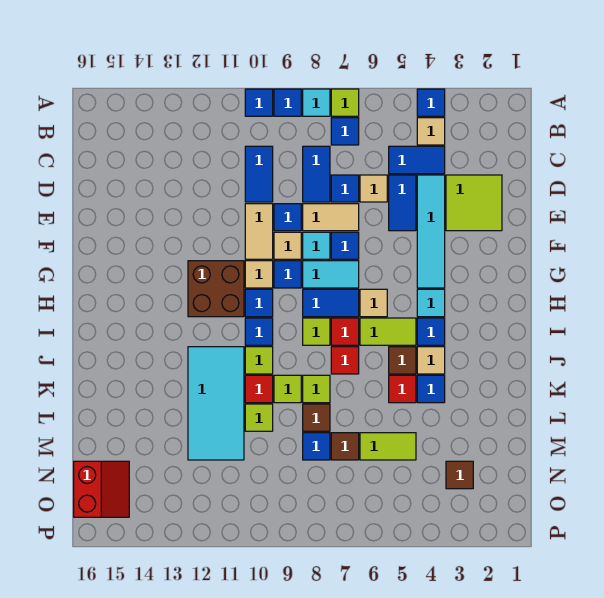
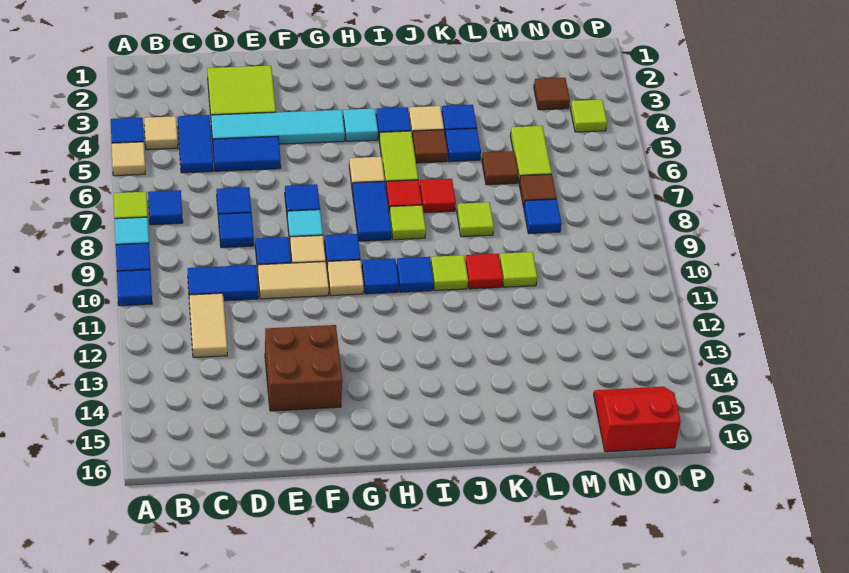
blue 1x2 tile [303,146,330,202] -> blue 1x1 tile [219,213,254,248]
tan 1x1 tile [360,175,387,202] -> tan 1x1 tile moved to [112,142,145,176]
tan 1x2 tile [303,204,359,231] -> tan 1x2 tile moved to [189,293,227,358]
cyan 1x2 tile [303,261,359,288] -> none
brown 2x2 brick [188,261,244,317] -> brown 2x2 brick moved to [265,325,342,411]
cyan 2x4 tile [188,347,244,460] -> none
red 1x1 tile [389,375,416,403] -> blue 1x1 tile [445,128,481,162]
lime 1x1 tile [274,375,301,403] -> lime 1x1 tile moved to [570,100,607,132]
brown 1x1 tile [303,404,330,431] -> brown 1x1 tile moved to [482,151,519,185]

